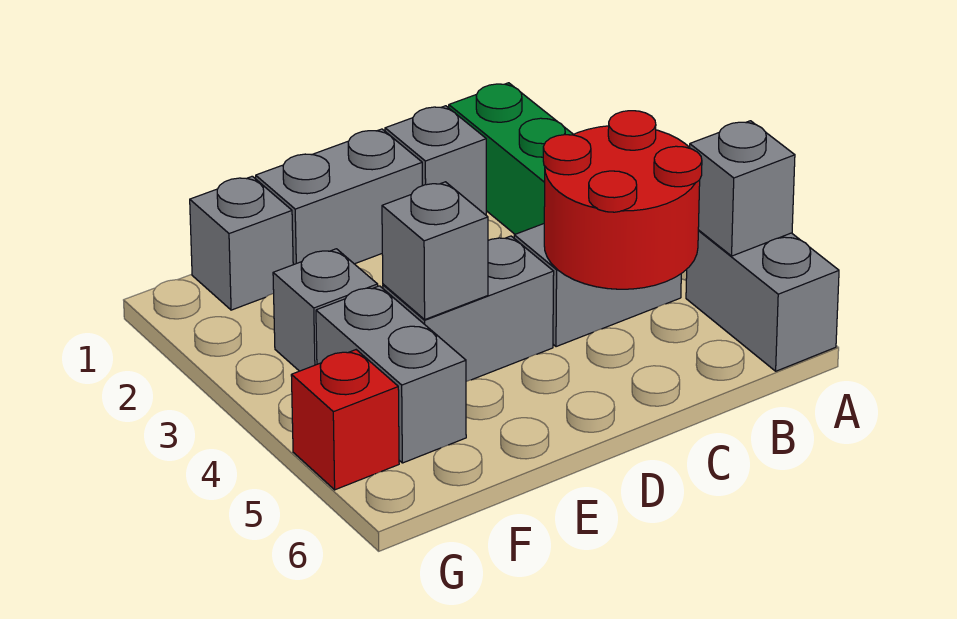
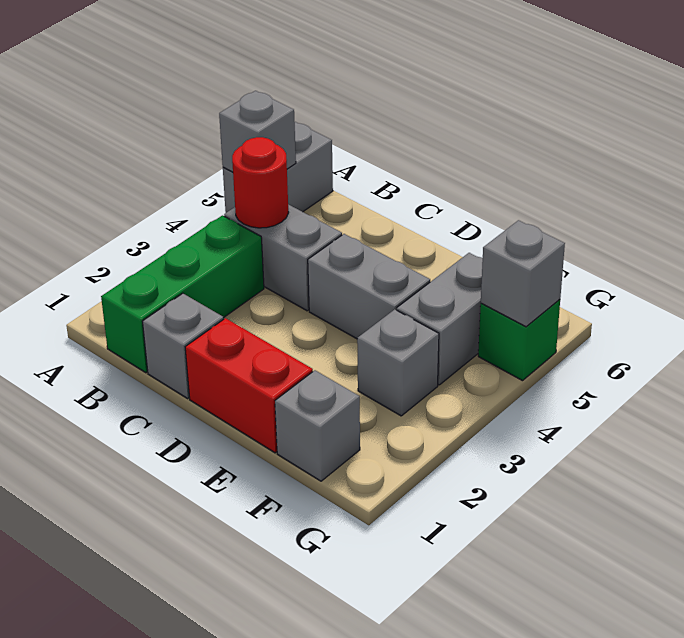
red 2x2 round brick [543,111,702,289] -> red 1x1 round brick [232,137,289,228]
grey 1x2 brick [256,129,422,265] -> red 1x2 brick [185,318,313,453]
grey 1x1 brick [382,182,488,319] -> grey 1x1 brick moved to [481,220,565,327]
red 1x1 brick [291,350,399,490] -> green 1x1 brick [478,300,560,381]

